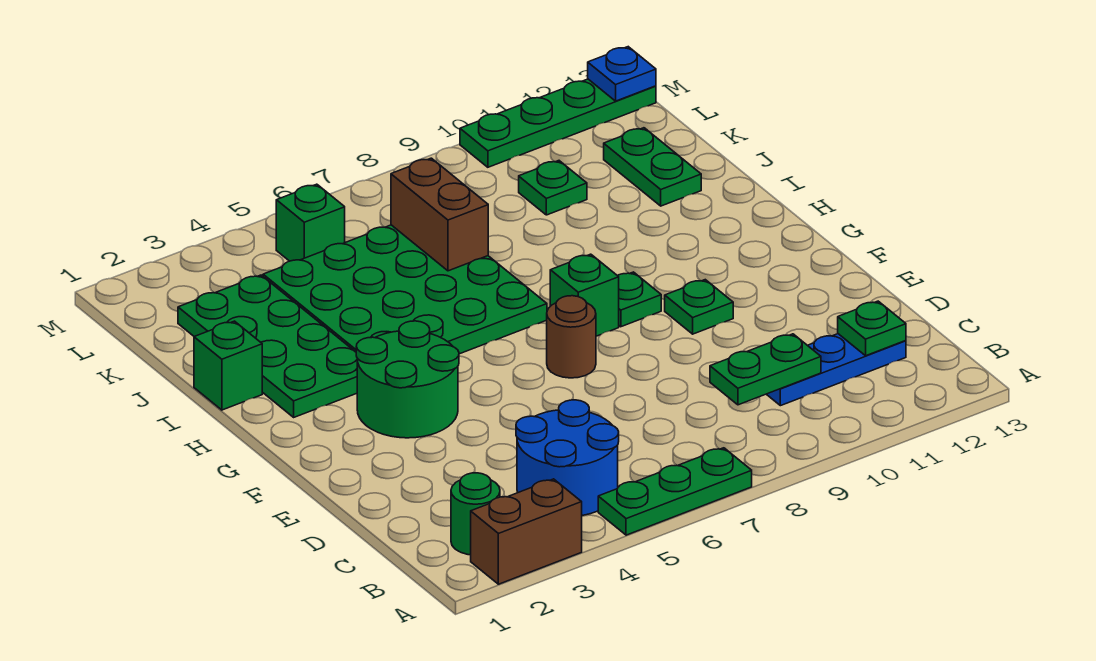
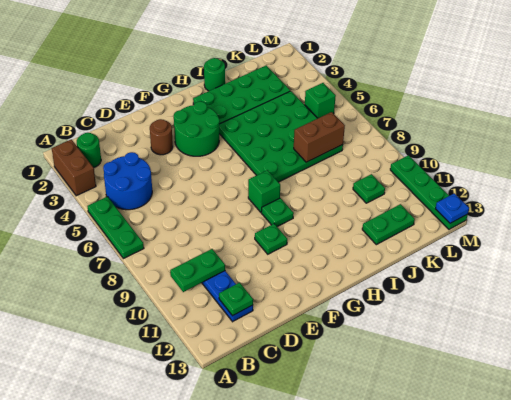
green 1x2 plate [710,334,821,405] -> green 1x2 plate turned to [170,249,225,292]
brown 1x1 round brick [547,296,596,378] -> brown 1x1 round brick moved to [150,119,173,155]
green 1x1 brick [194,321,262,410] -> green 1x1 round brick [204,58,225,91]

